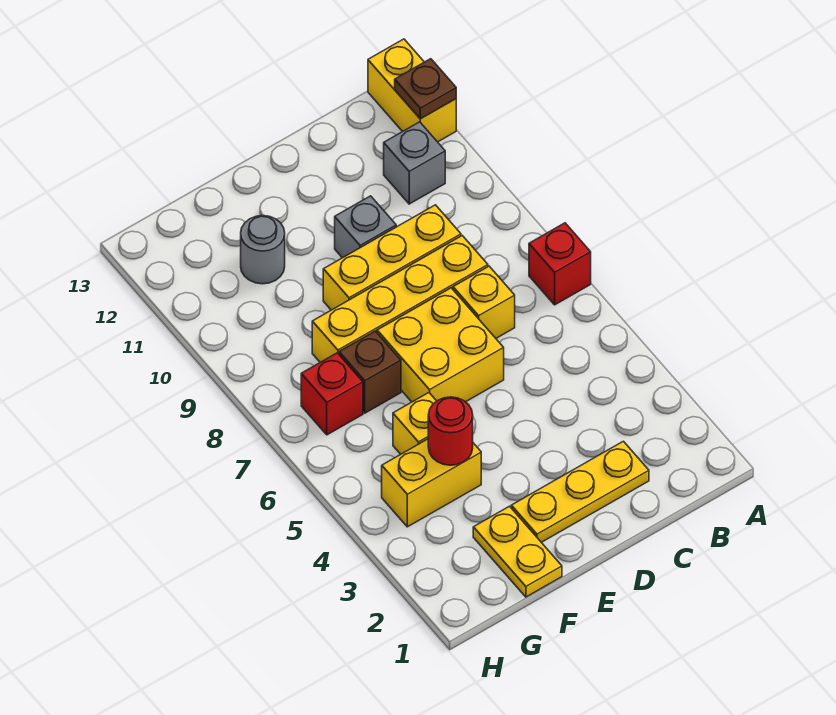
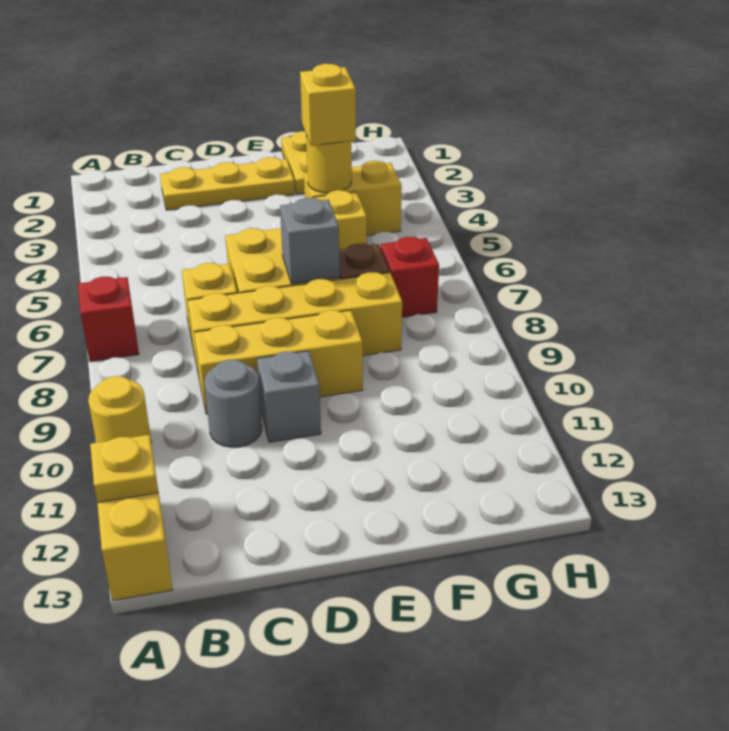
none -> yellow 1x1 round brick [88,376,152,443]
brown 1x1 plate [395,59,456,119] -> yellow 1x1 plate [90,435,158,503]
grey 1x1 brick [384,122,445,204] -> grey 1x1 brick moved to [280,198,340,284]
red 1x1 round brick [428,397,473,465] -> yellow 1x1 round brick [306,135,352,193]
none -> yellow 1x1 brick [300,64,356,146]
grey 1x1 round brick [241,216,285,284] -> grey 1x1 round brick moved to [204,360,262,447]

